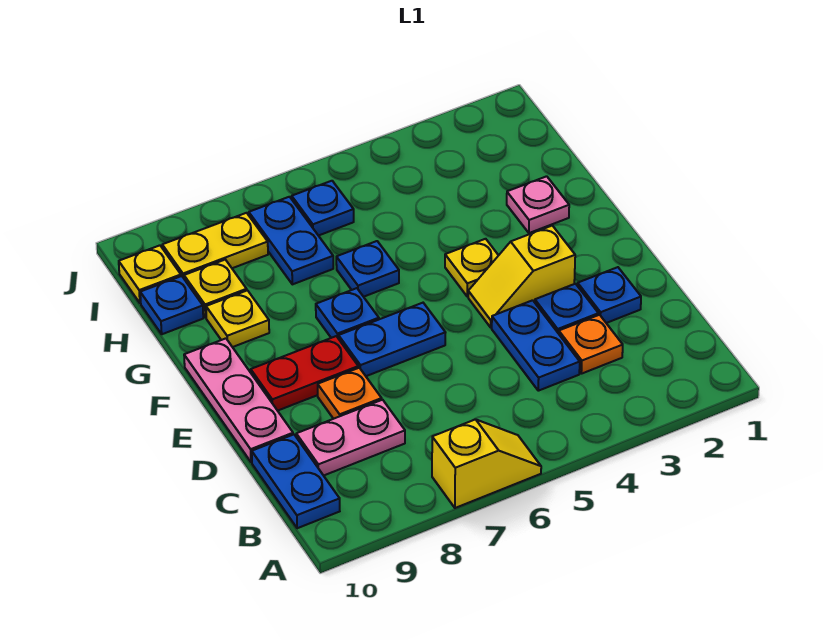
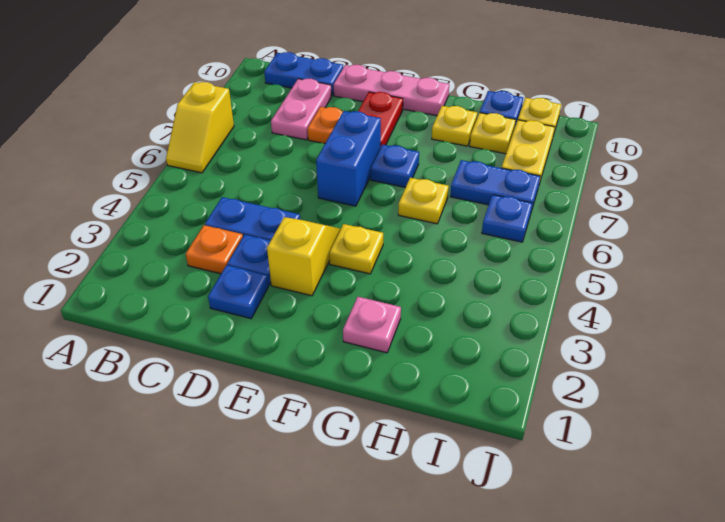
blue 1x2 plate [339,303,446,376] -> blue 1x2 brick [316,111,381,206]
blue 1x1 plate [336,241,399,297] -> yellow 1x1 plate [398,178,449,224]

